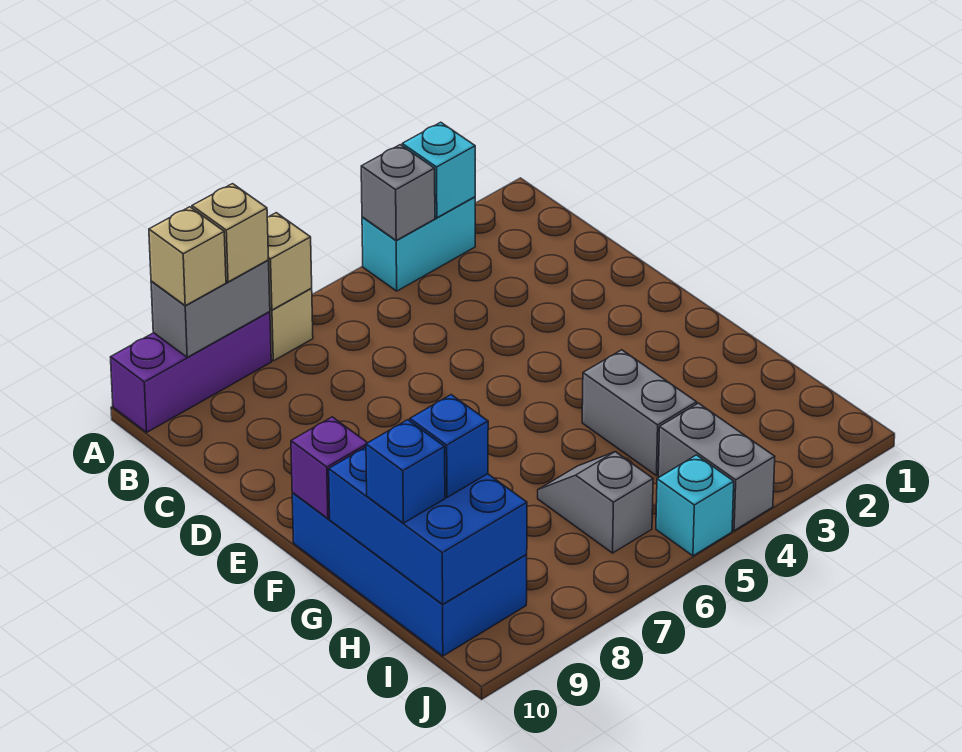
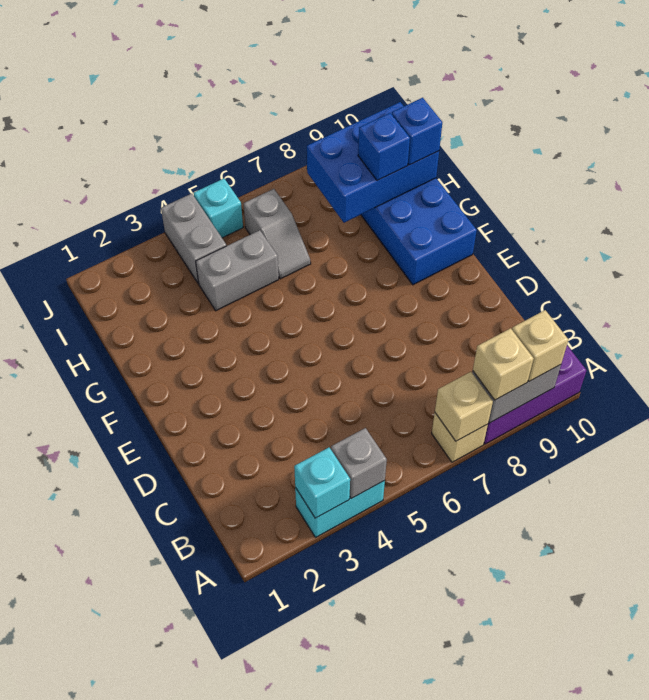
purple 1x1 brick [291,417,367,519] -> none
grey 1x2 brick [582,350,697,476] -> grey 1x2 brick turned to [196,230,279,311]
blue 2x3 brick [329,447,527,605] -> blue 2x3 brick turned to [307,102,439,223]

